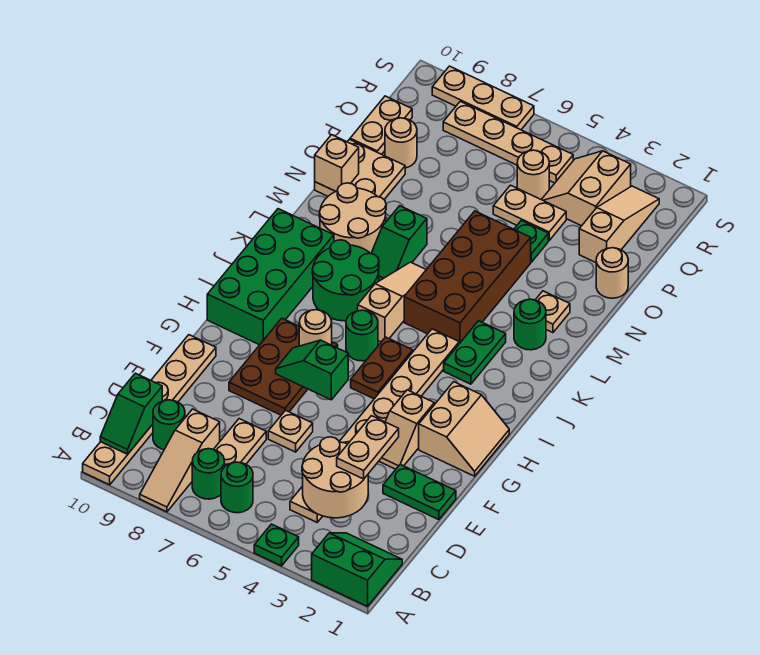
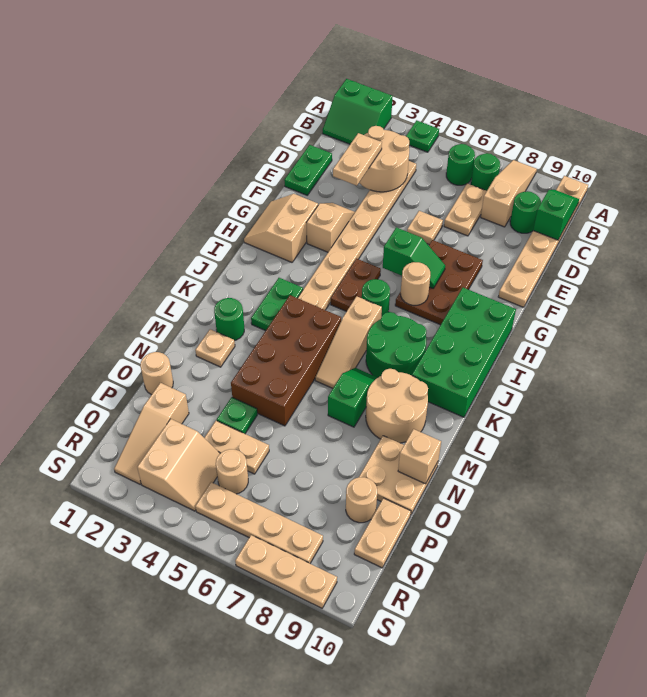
green 1x2 plate [383,465,456,520] -> green 1x2 plate turned to [284,145,332,195]

